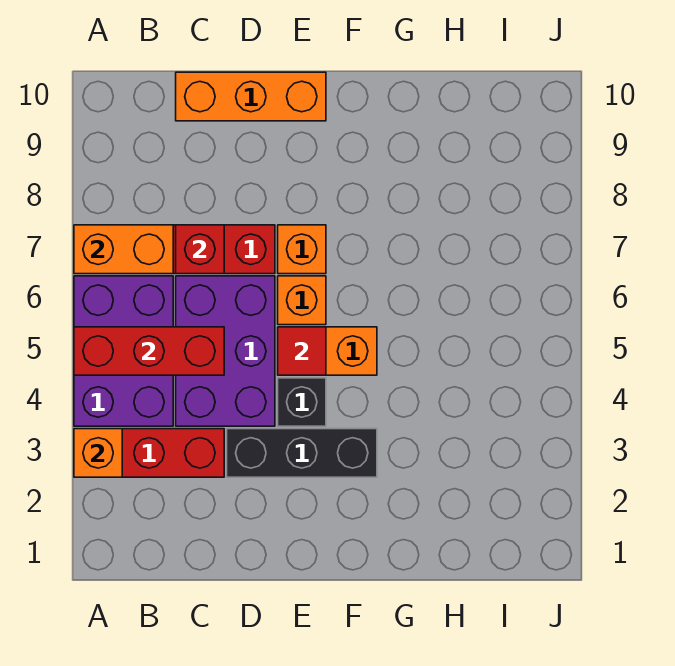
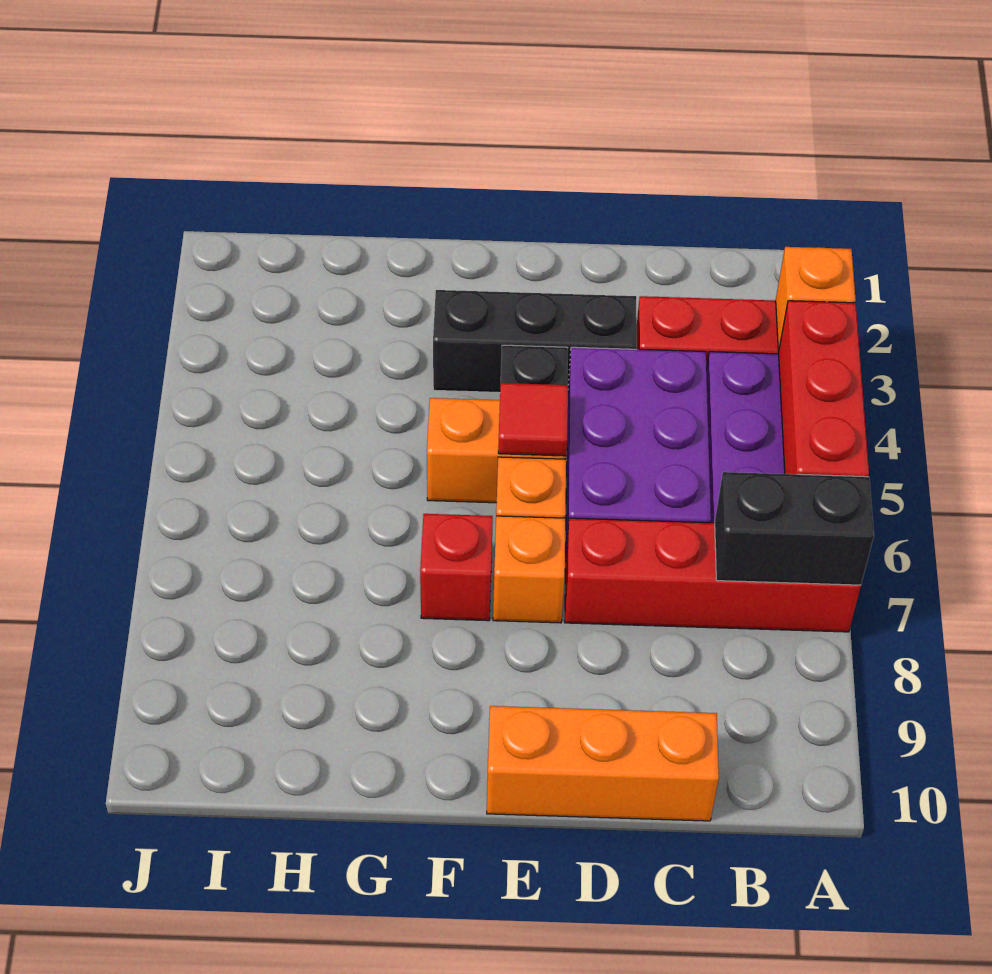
red 1x3 brick [74,327,224,375] -> red 1x3 brick turned to [778,301,869,477]
orange 1x2 brick [74,225,173,274] -> black 1x2 brick [715,472,874,585]
red 1x1 brick [176,225,224,274] -> red 1x1 brick moved to [420,514,493,621]

